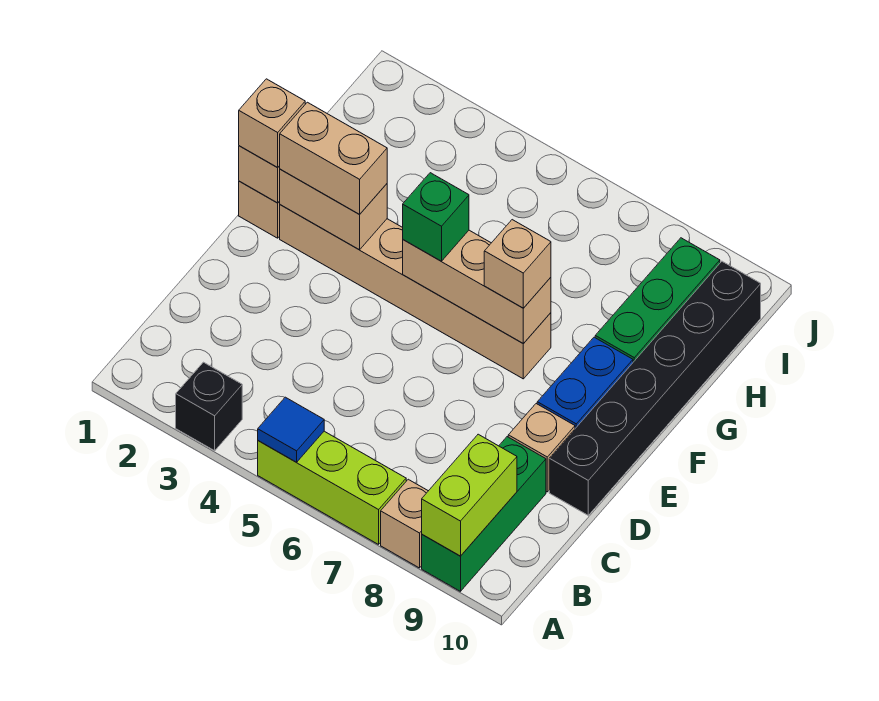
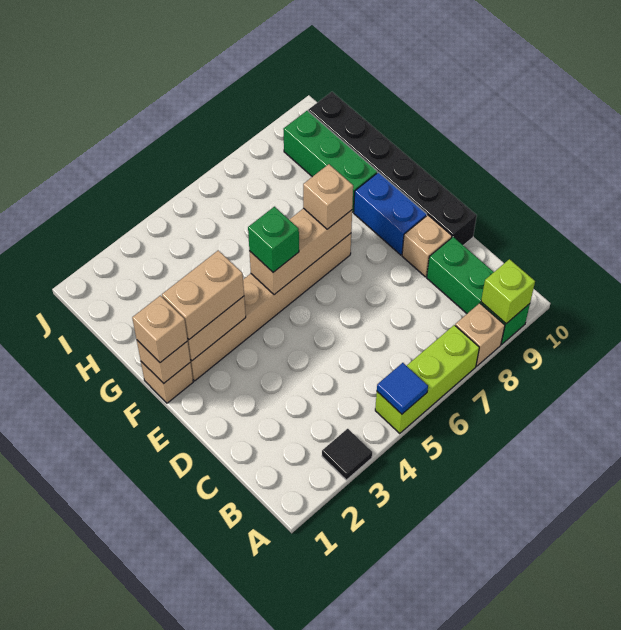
black 1x1 brick [176,362,242,451] -> black 1x1 tile [322,429,372,480]
lime 1x2 brick [422,434,517,556] -> lime 1x1 brick [481,259,535,324]

